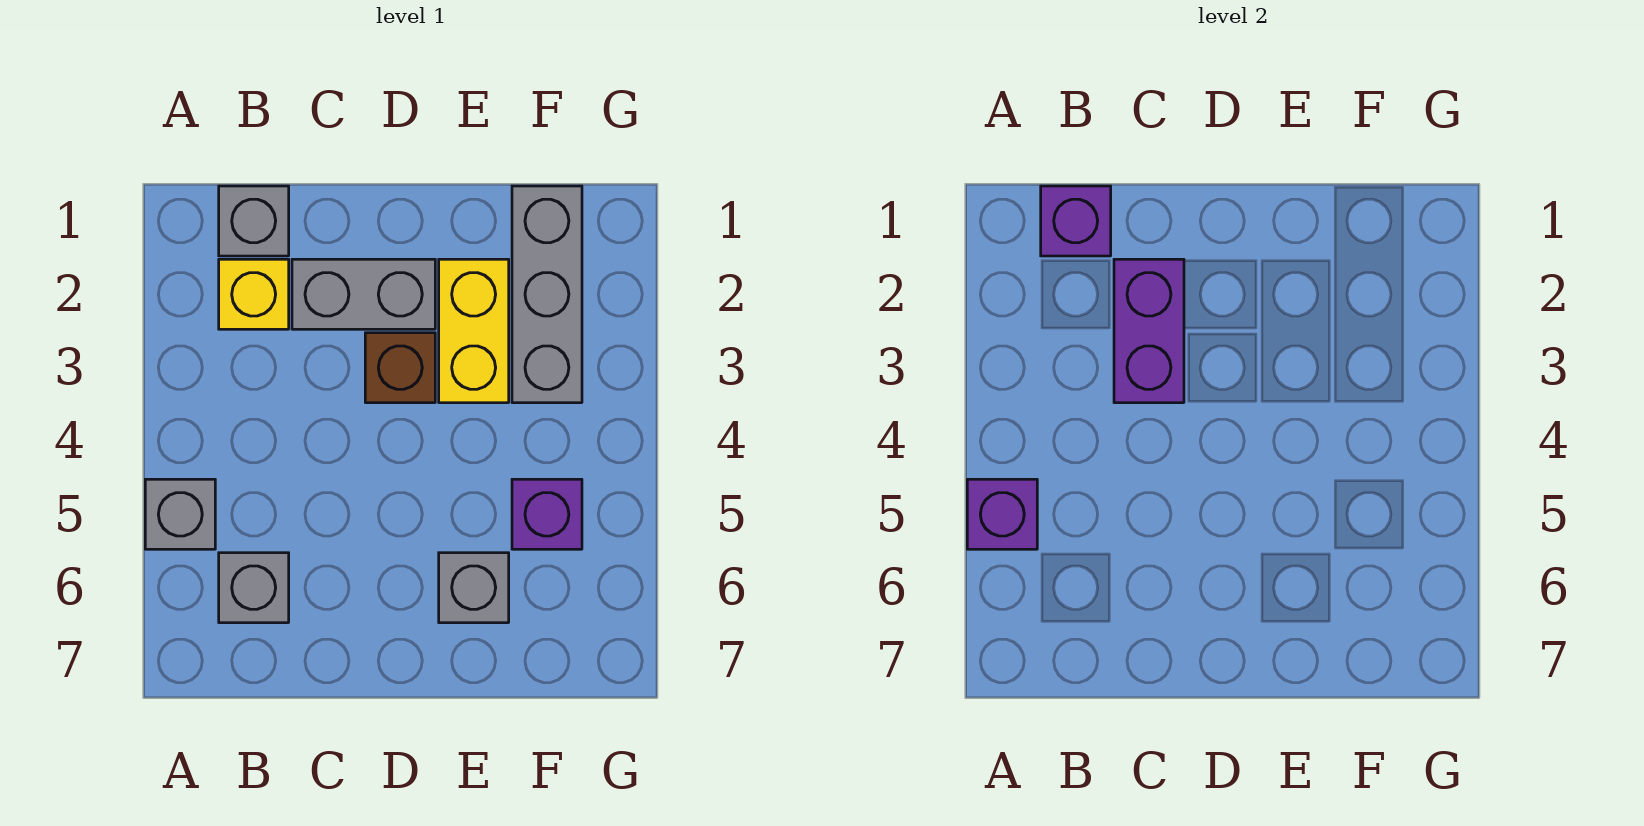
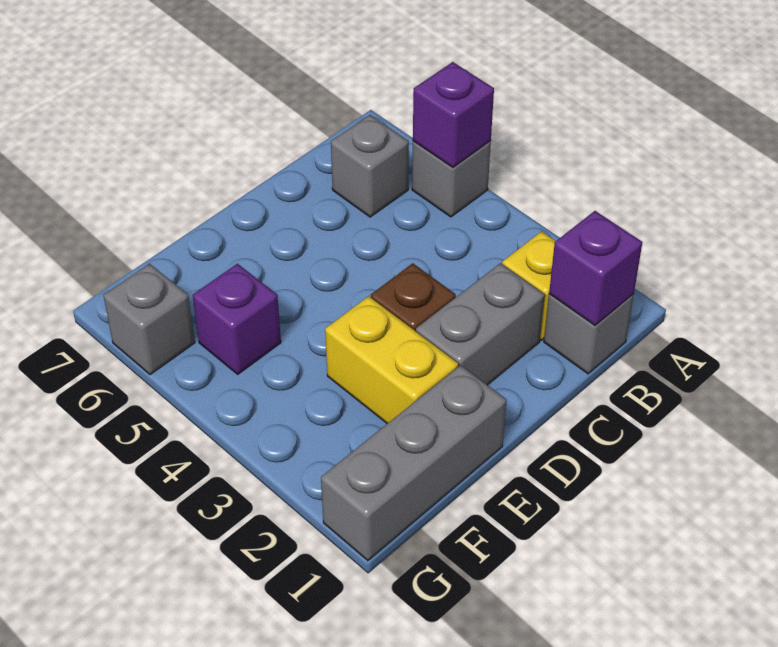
purple 1x2 brick [1114,259,1184,403] -> none
grey 1x1 brick [439,553,509,623] -> grey 1x1 brick moved to [103,264,195,375]
grey 1x3 brick [512,186,582,403] -> grey 1x3 brick turned to [321,365,507,561]

